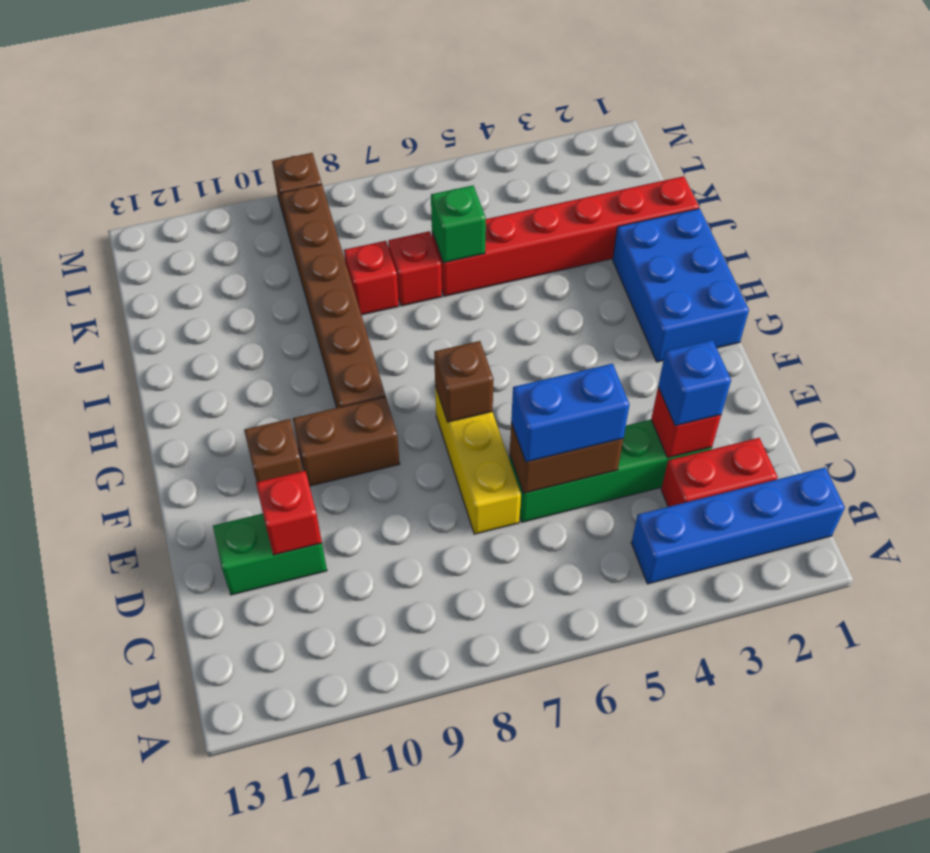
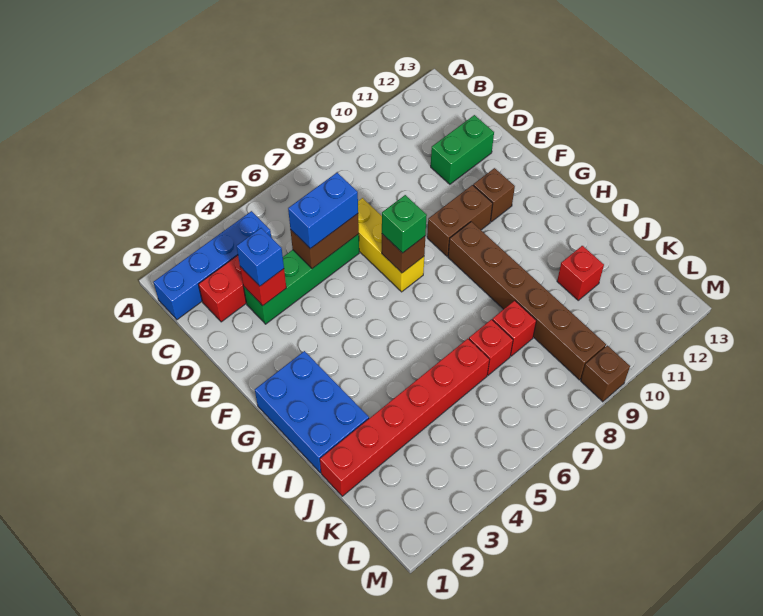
red 1x1 brick [256,471,322,555] -> red 1x1 brick moved to [557,246,604,300]
green 1x1 brick [431,185,486,263] -> green 1x1 brick moved to [382,195,427,253]

